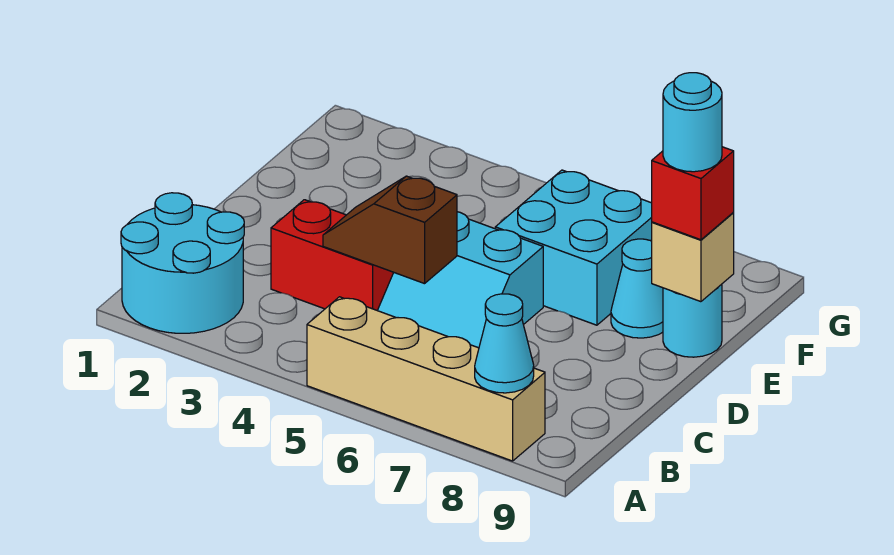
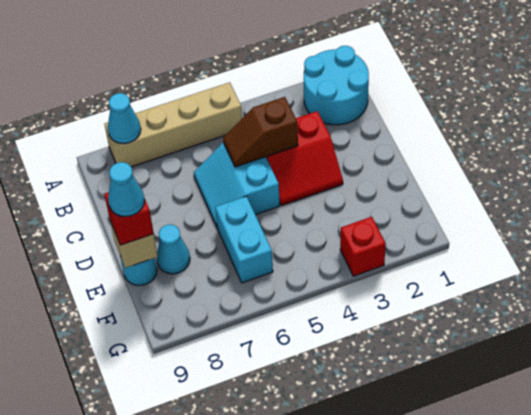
brown 1x2 slope [323,176,457,284] -> brown 1x2 slope turned to [223,97,298,167]
cyan 2x2 slope [377,212,543,348] -> cyan 2x2 slope turned to [194,143,280,227]
cyan 2x2 brick [495,170,652,325] -> cyan 1x2 brick [215,196,273,283]
cyan 1x1 round brick [663,73,722,172] -> cyan 1x1 cone [108,162,145,217]
none -> red 1x1 brick [340,217,386,276]

